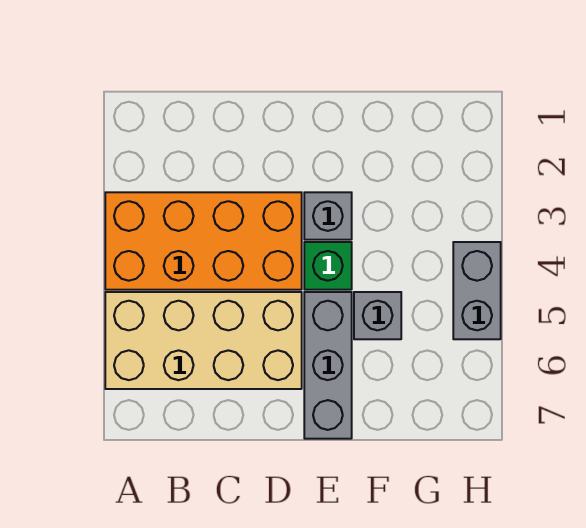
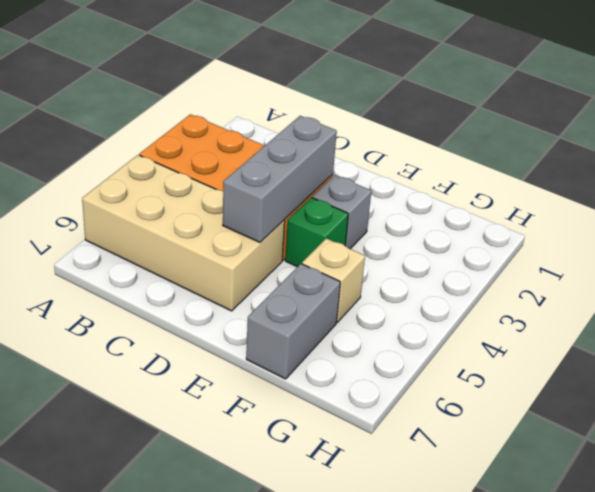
grey 1x3 brick [304,292,352,439] -> grey 1x3 brick moved to [223,116,337,242]
grey 1x1 brick [354,292,401,339] -> tan 1x1 brick [302,238,365,322]
grey 1x2 brick [453,242,501,339] -> grey 1x2 brick moved to [246,264,340,379]

